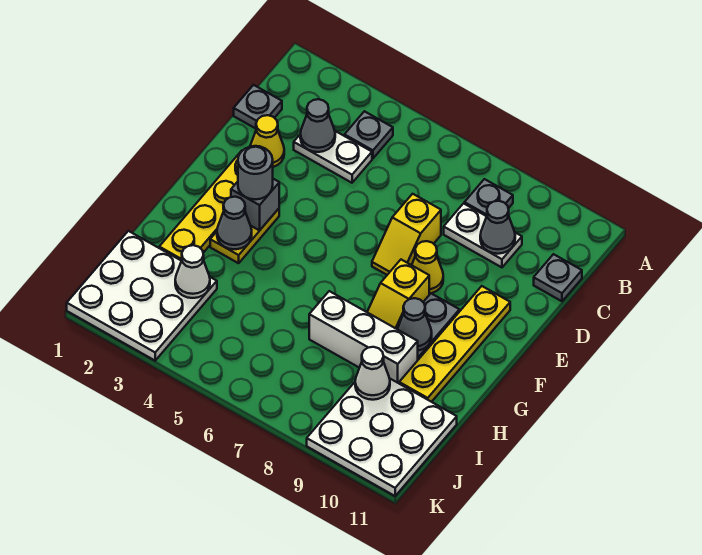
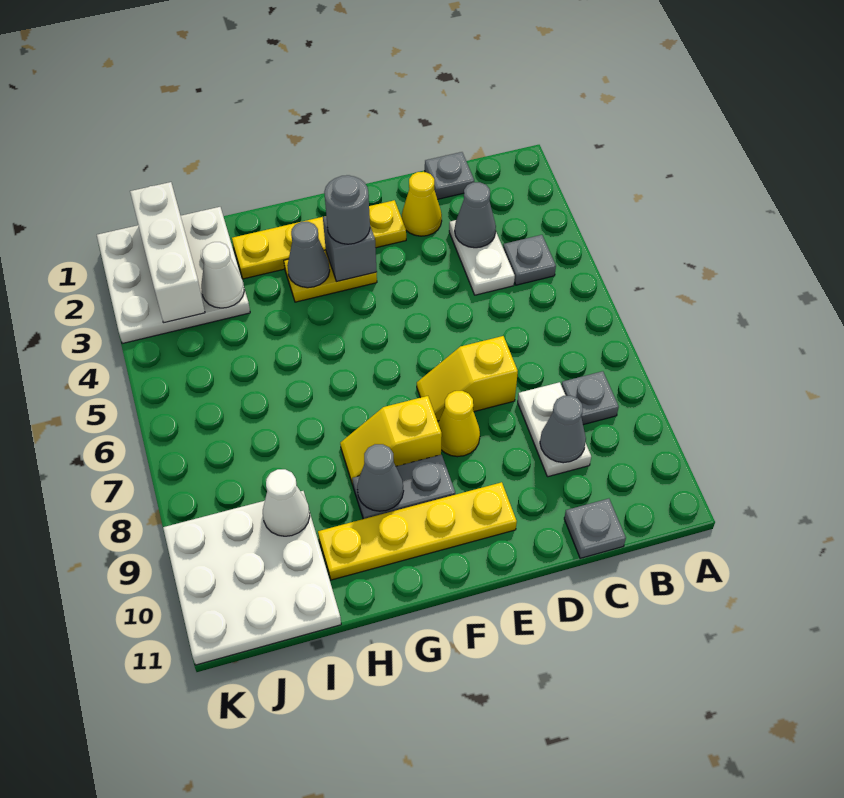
white 1x3 brick [309,291,418,383] -> white 1x3 brick moved to [130,182,205,323]

